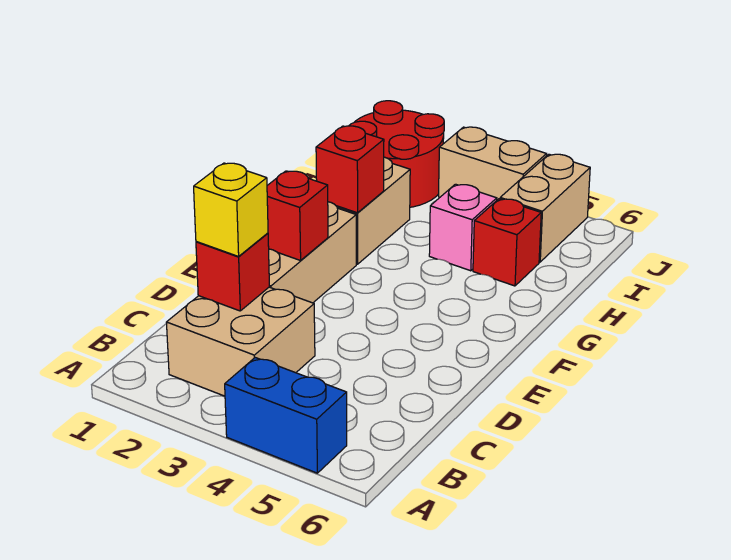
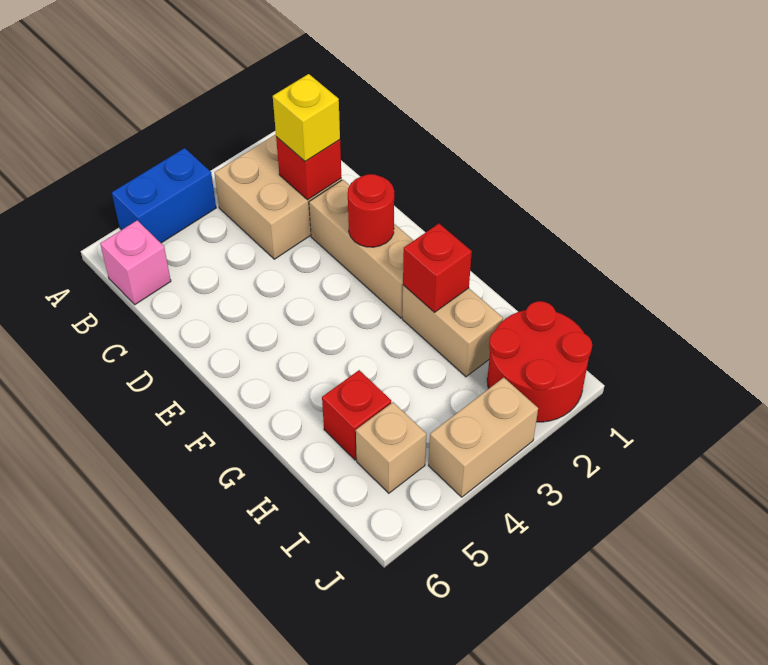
red 1x1 brick [267,171,328,261] -> red 1x1 round brick [348,174,394,247]
pink 1x1 brick [429,184,497,271] -> pink 1x1 brick moved to [100,220,171,305]
tan 1x2 brick [500,154,590,262] -> tan 1x1 brick [356,402,426,493]

